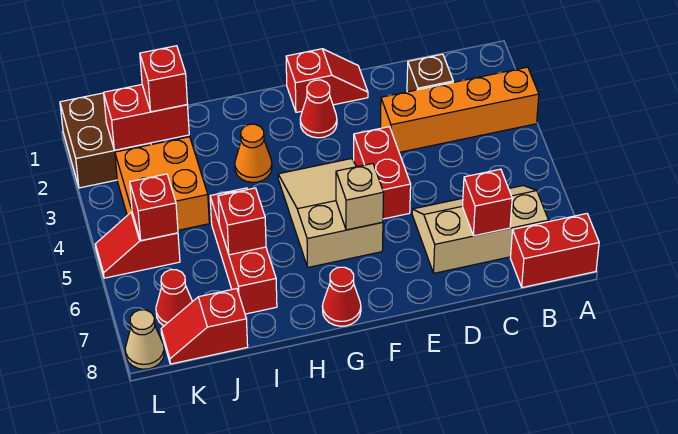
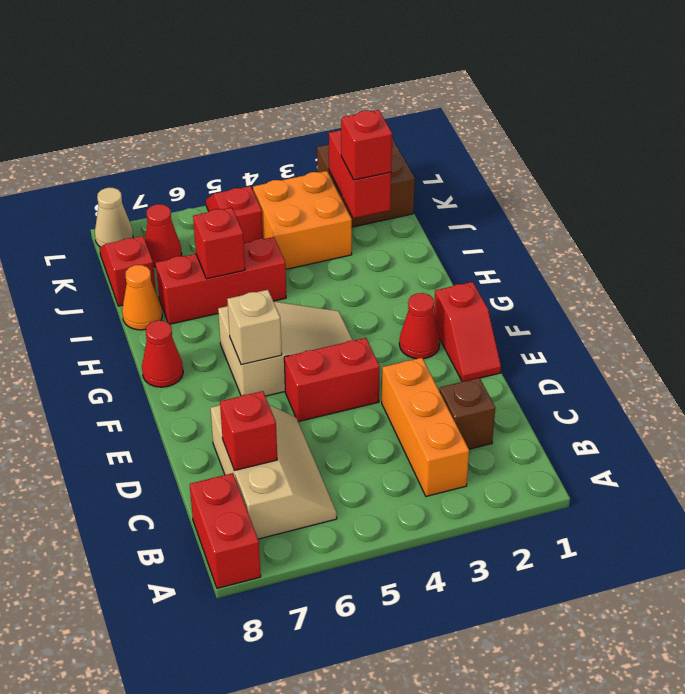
orange 1x4 brick [380,67,539,152] -> orange 1x3 brick [382,358,469,496]
orange 1x1 cone [235,124,272,182] -> orange 1x1 cone moved to [122,265,162,330]
red 1x1 brick [130,174,178,241] -> none

